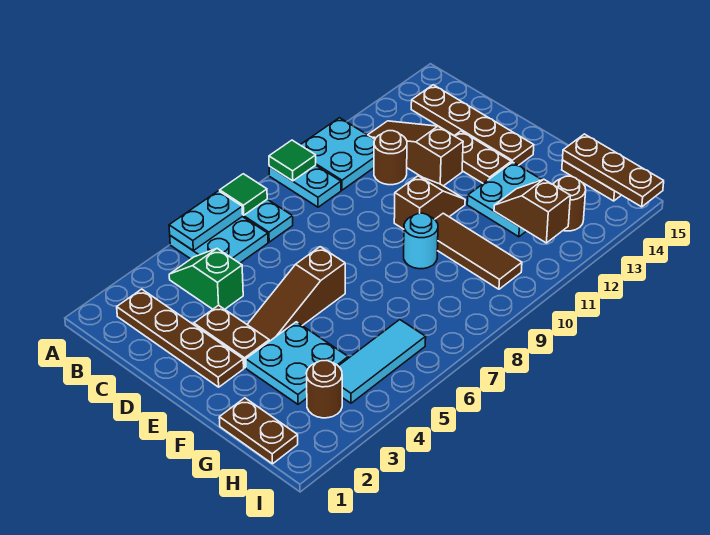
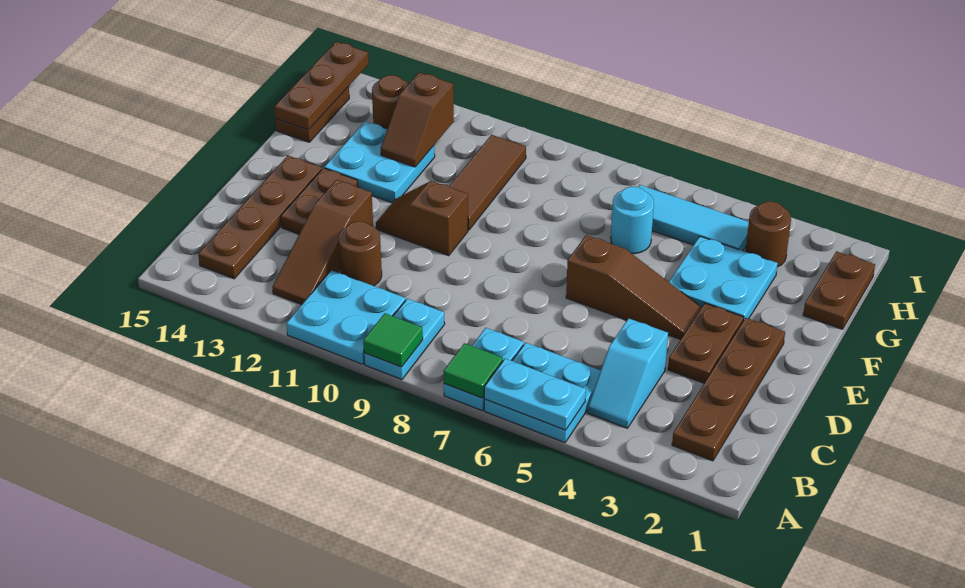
green 1x2 slope [169,249,243,309] -> cyan 1x2 slope [588,318,668,428]
cyan 1x1 round brick [404,213,438,269] -> cyan 1x1 round brick moved to [611,187,654,254]

